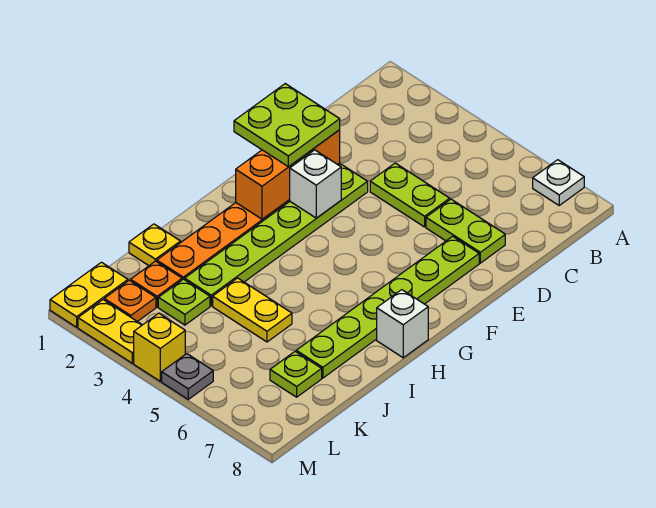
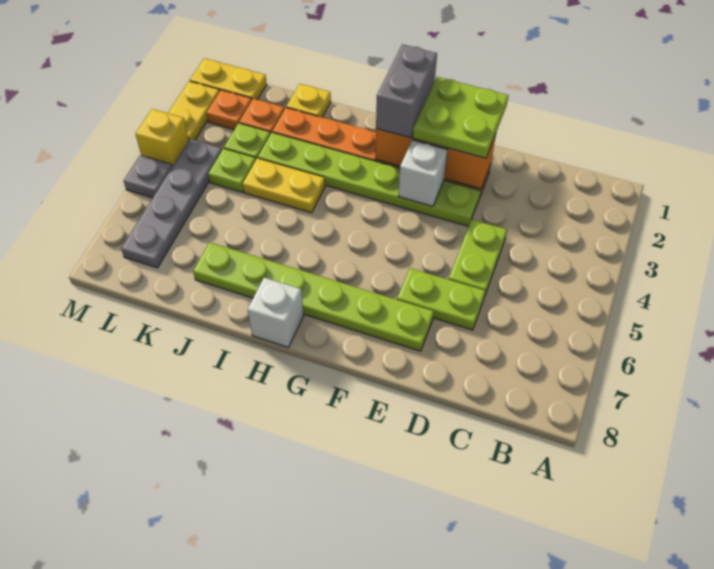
white 1x1 plate [533,160,584,205] -> none
lime 1x2 plate [426,199,505,263] -> lime 1x2 plate turned to [397,268,485,330]
none -> grey 1x2 brick [376,44,437,138]
yellow 1x2 plate [213,278,292,342] -> yellow 1x2 plate turned to [243,158,325,213]
lime 1x1 plate [270,352,322,397] -> lime 1x1 plate moved to [208,149,256,192]
none -> grey 1x4 plate [121,139,222,268]

